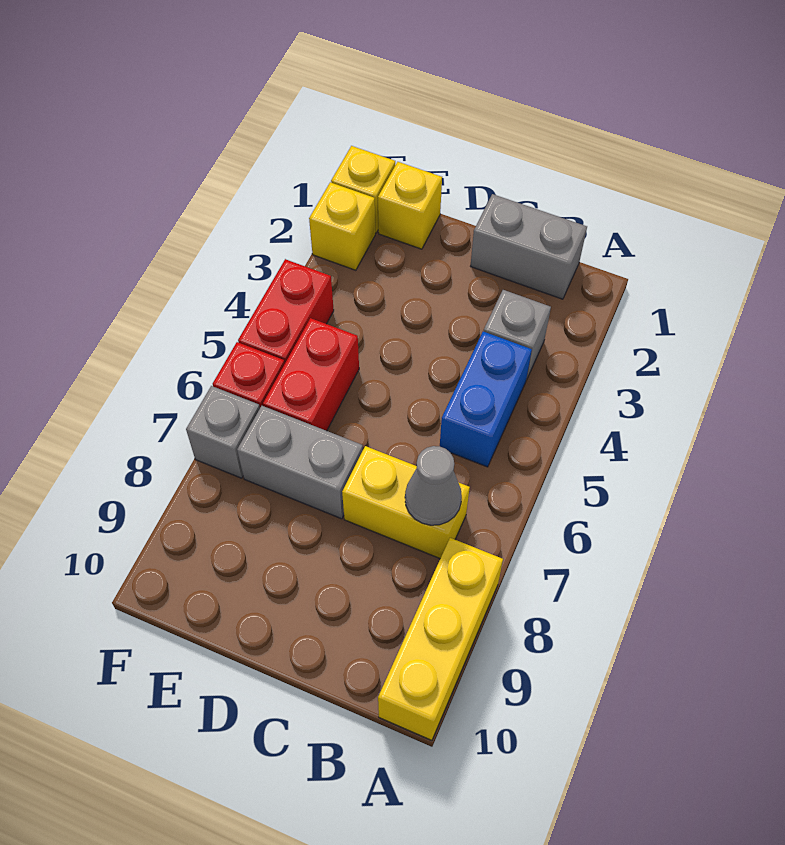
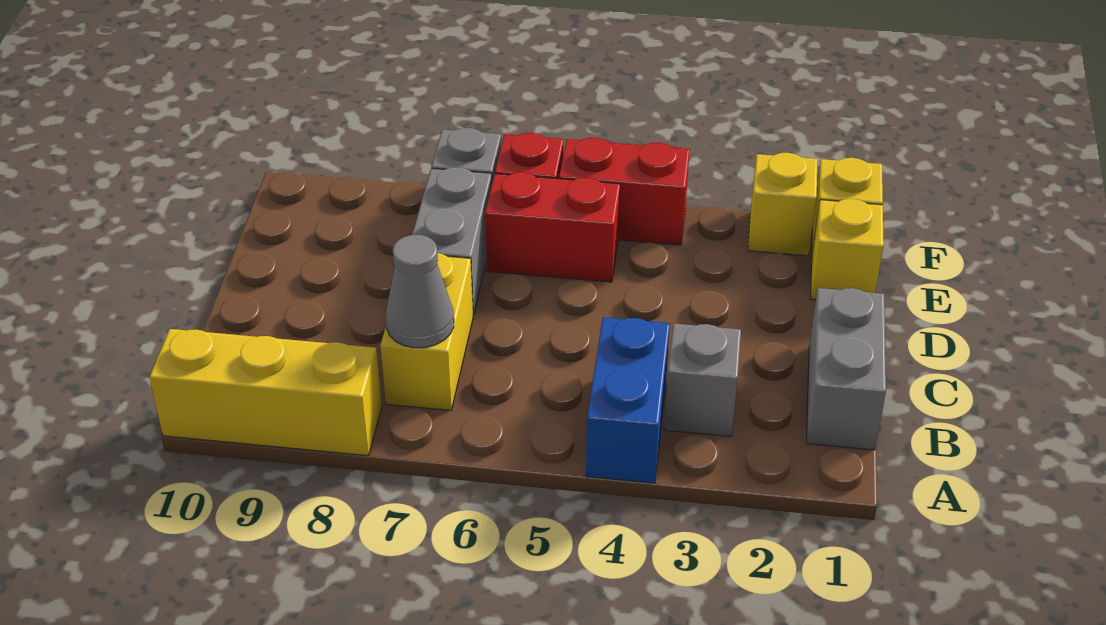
blue 1x2 brick [440,331,532,467] -> blue 1x2 brick turned to [586,317,670,483]

